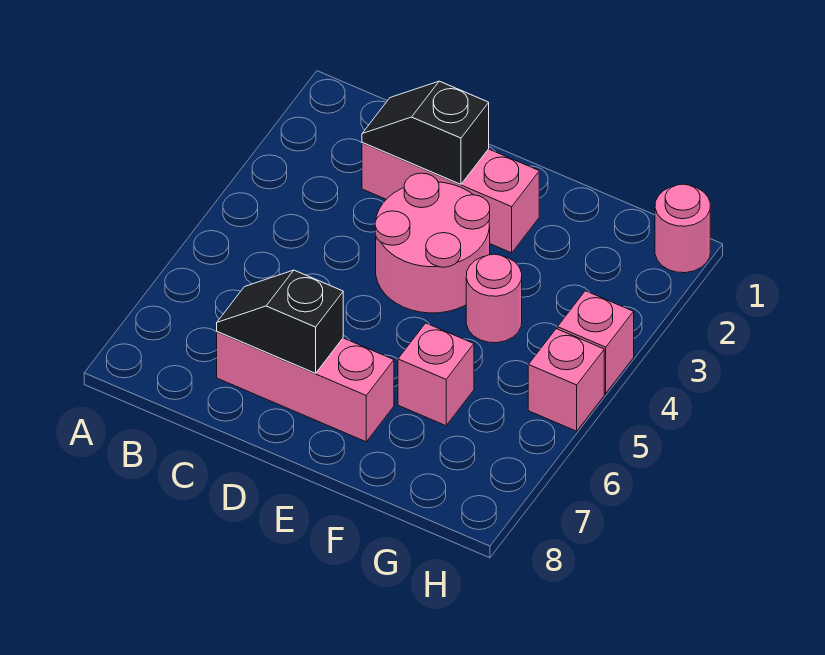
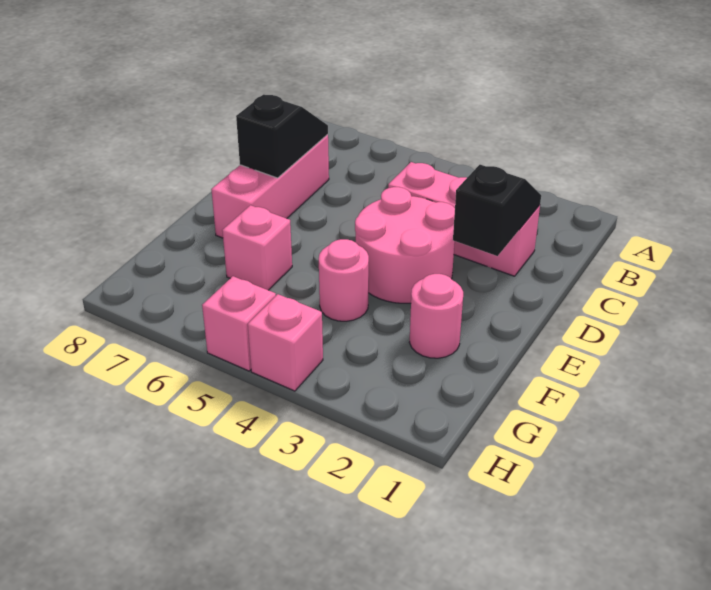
pink 1x3 brick [362,143,539,253] -> pink 1x3 brick turned to [388,162,540,276]
pink 1x1 round brick [655,184,710,273] -> pink 1x1 round brick moved to [409,274,463,358]

